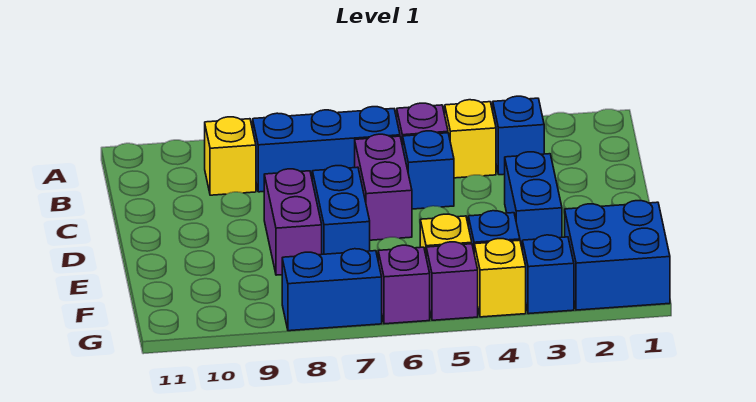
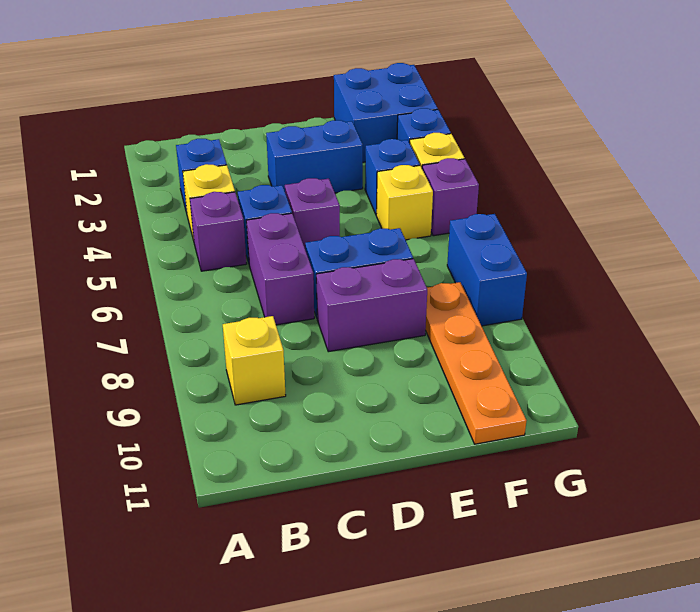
blue 1x3 brick [253,107,400,192] -> none
purple 1x2 brick [355,134,412,240] -> purple 1x2 brick turned to [246,213,314,325]
none -> orange 1x4 plate [425,282,527,444]
purple 1x1 brick [378,245,430,324] -> purple 1x1 brick moved to [285,178,340,248]

